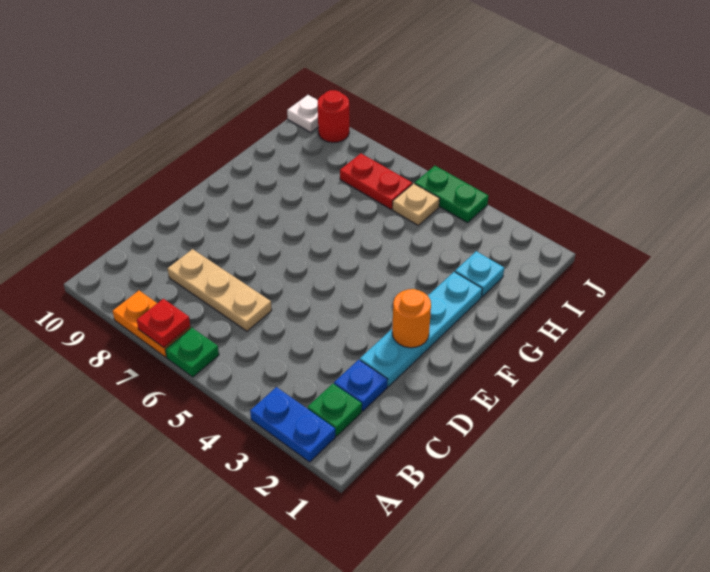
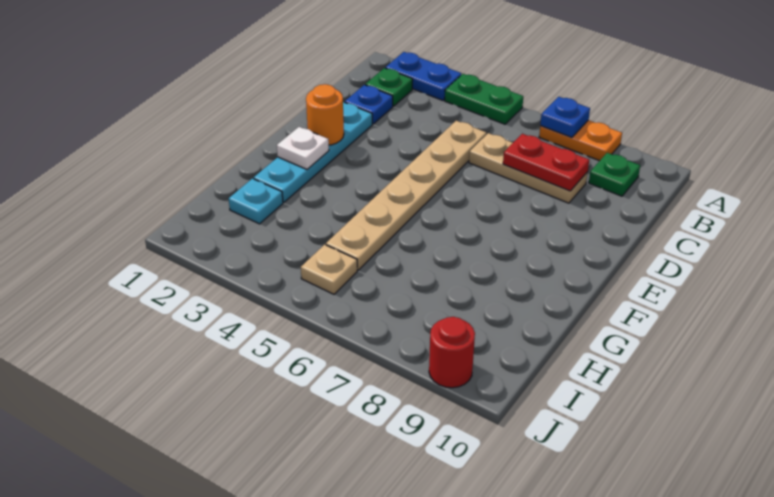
green 1x1 plate [165,328,219,377] -> green 1x1 plate moved to [589,153,640,196]
red 1x1 plate [137,299,190,347] -> blue 1x1 plate [540,97,590,138]
none -> tan 1x6 plate [326,121,486,270]
red 1x2 plate [340,153,412,209] -> red 1x2 plate moved to [503,134,589,191]
green 1x2 plate [415,166,488,223] -> green 1x2 plate moved to [445,74,523,124]
white 1x1 plate [287,95,318,132] -> white 1x1 plate moved to [277,127,329,169]

